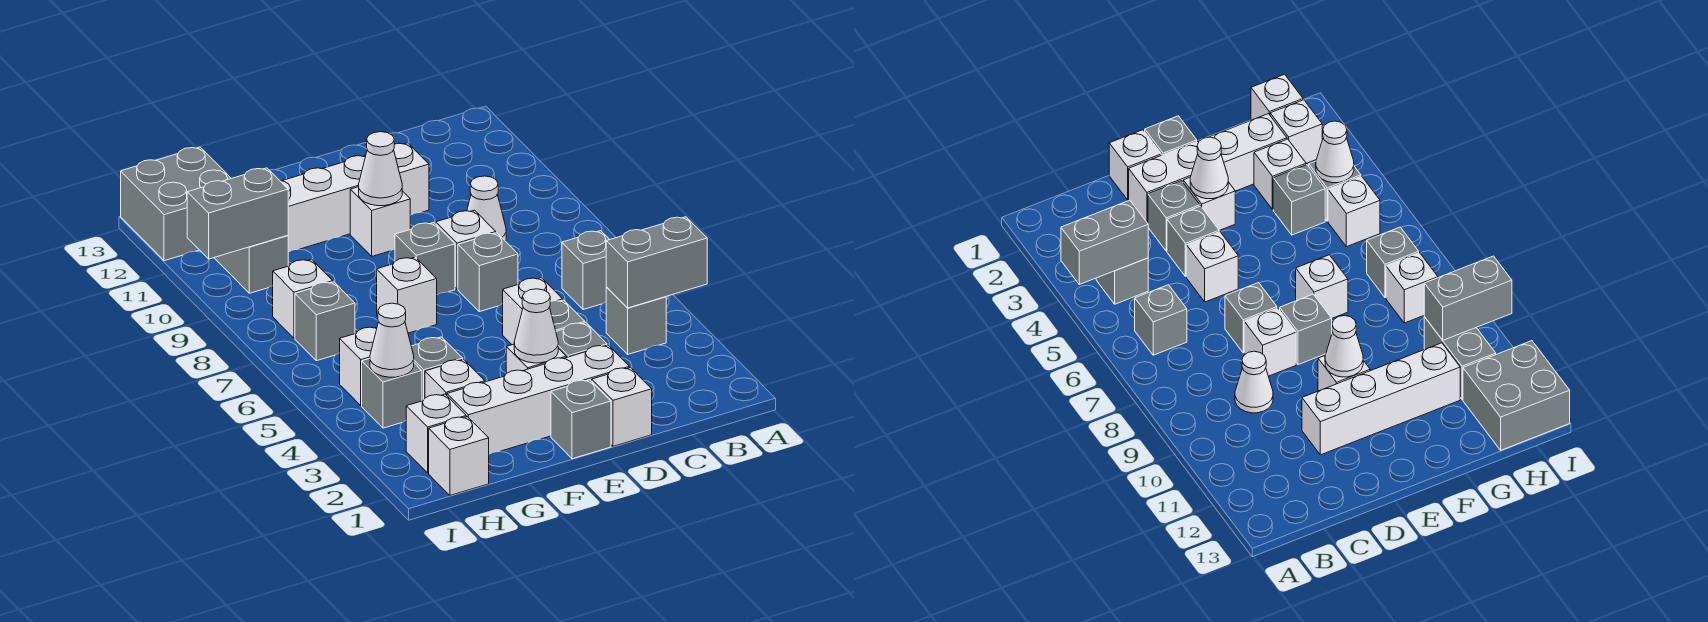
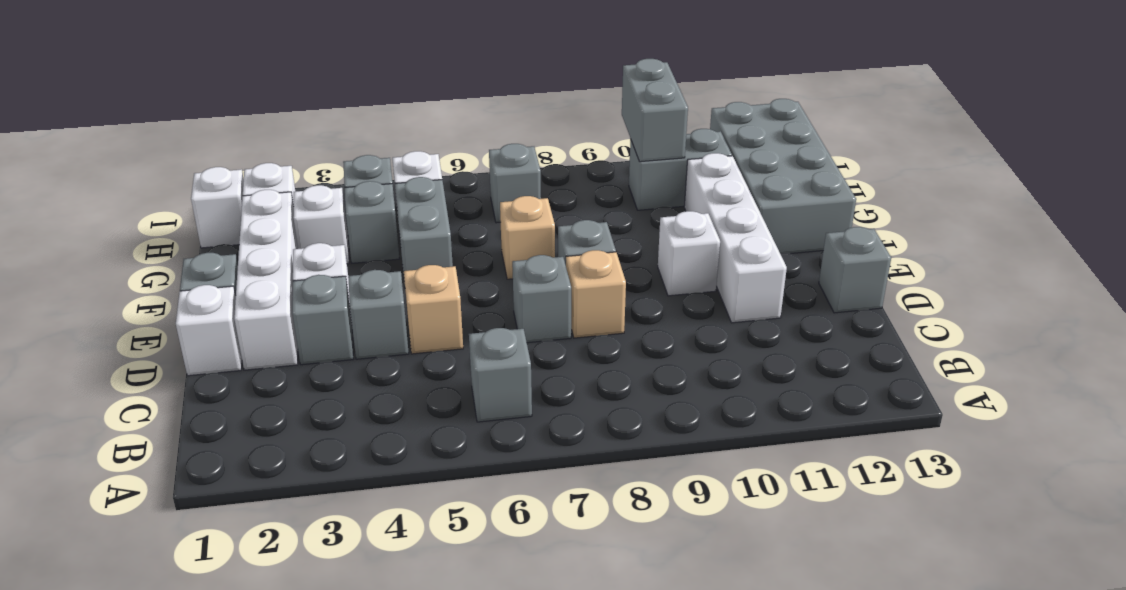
grey 1x2 brick [606,217,707,308] -> grey 1x2 brick moved to [395,177,453,284]
grey 1x1 brick [606,287,666,354] -> grey 1x1 brick moved to [819,227,891,313]
white 1x1 cone [467,176,506,241] -> none
white 1x1 brick [503,278,563,345] -> tan 1x1 brick [404,265,463,354]
white 1x1 brick [436,210,496,289] -> tan 1x1 brick [566,250,626,338]
white 1x1 cone [514,289,558,363] -> none
white 1x1 cone [359,132,402,206] -> none
white 1x1 brick [377,257,437,333] -> tan 1x1 brick [500,196,555,279]
white 1x1 cone [370,303,414,377] -> none
white 1x1 brick [273,259,333,338] -> none
grey 2x2 brick [121,147,231,261] -> grey 2x4 brick [710,99,856,254]

